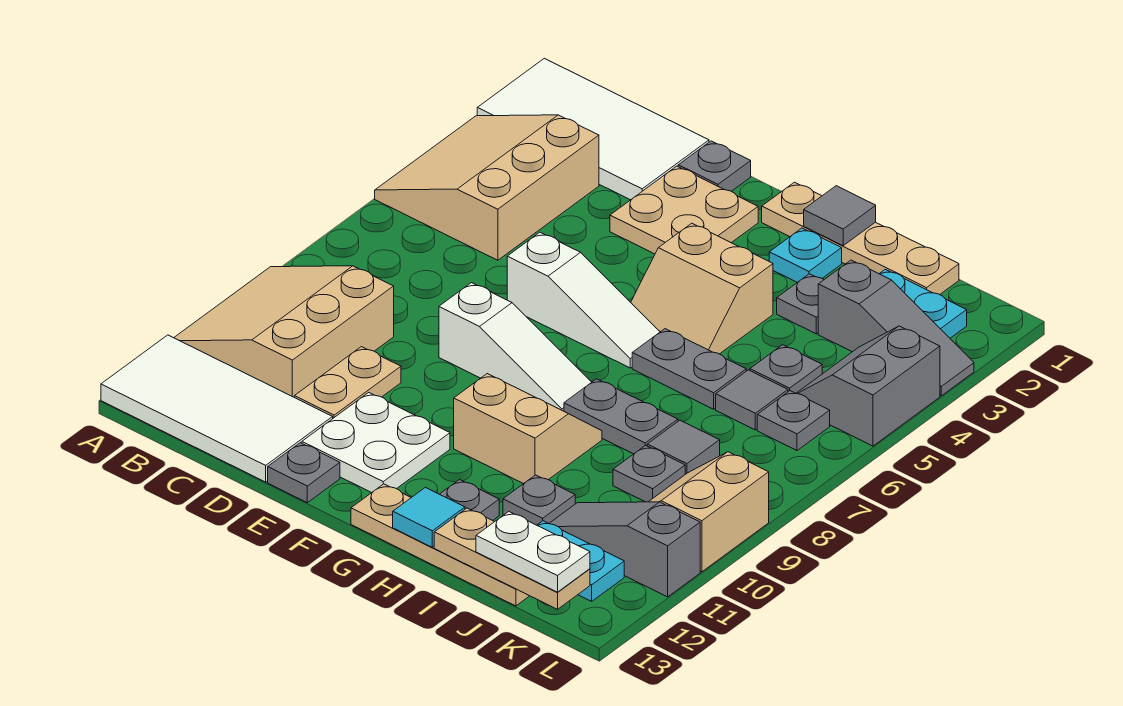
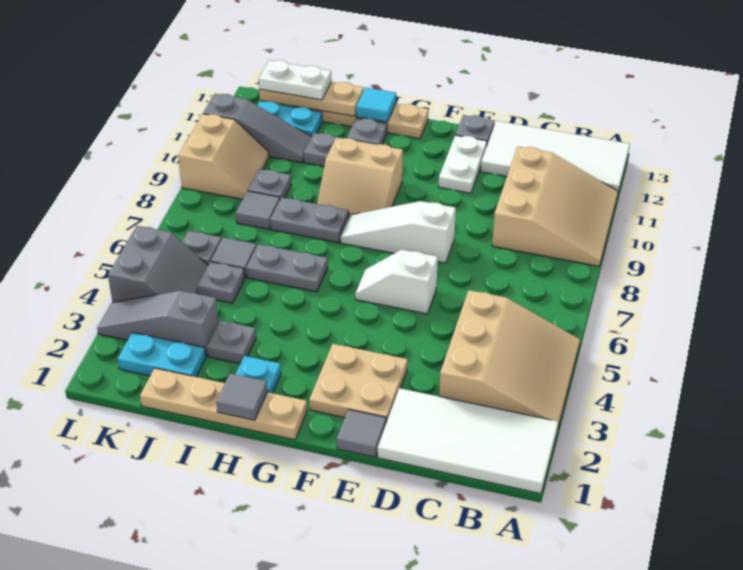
tan 1x2 plate [294,347,401,418] -> none
grey 1x1 plate [678,141,751,191] -> grey 1x1 tile [337,410,386,457]
white 1x3 slope [507,232,660,368] -> white 1x2 slope [355,250,438,314]
white 2x2 plate [302,393,450,493] -> white 1x2 plate [439,135,487,193]
tan 2x2 slope [631,223,773,354] -> none

